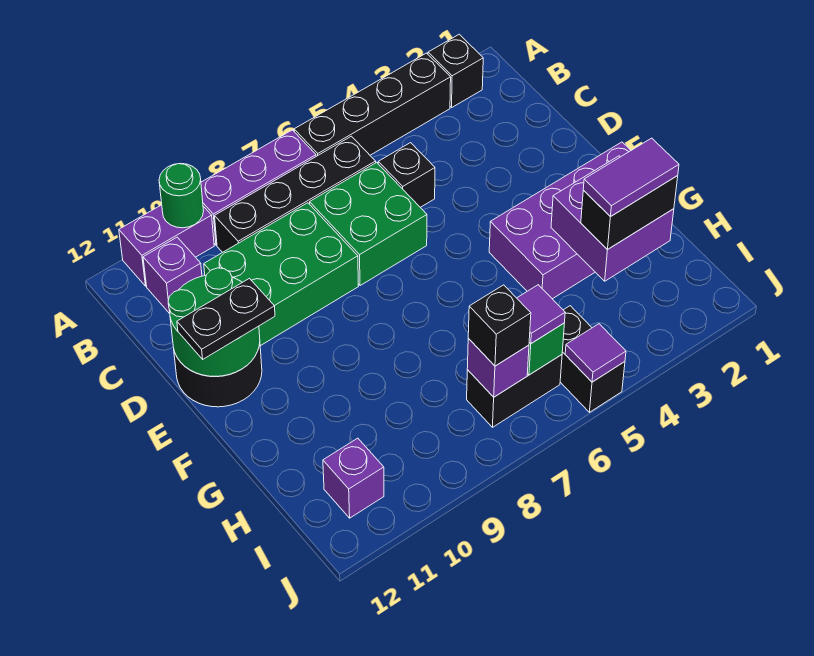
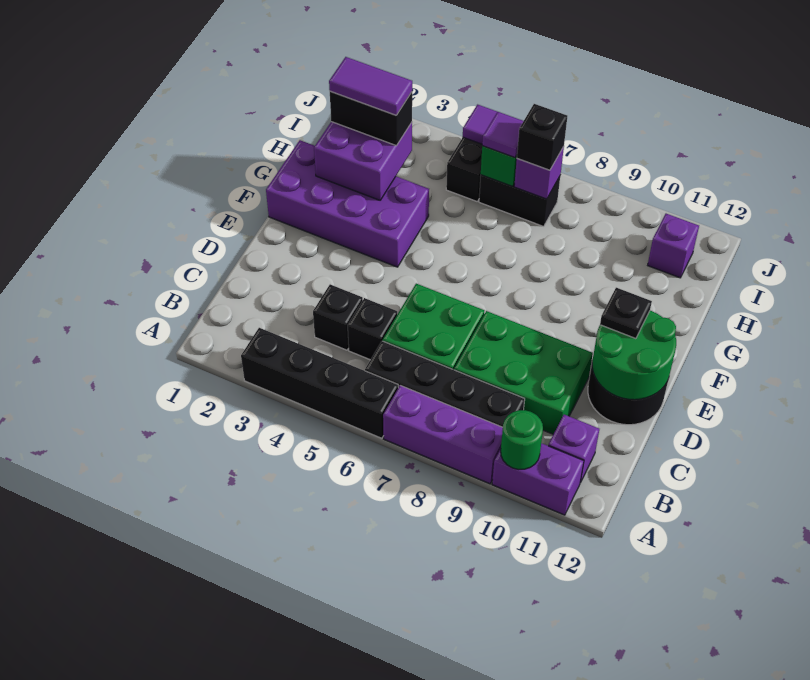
black 1x1 brick [428,34,483,107] -> black 1x1 brick moved to [313,284,363,350]
black 1x2 plate [177,279,275,359] -> black 1x1 plate [600,288,652,339]

